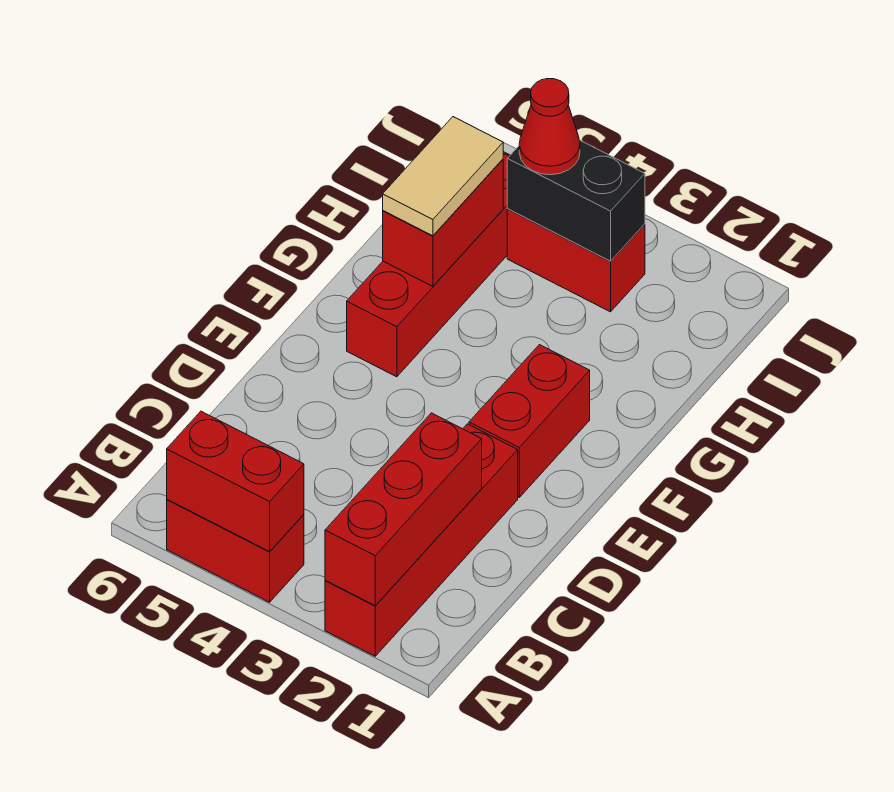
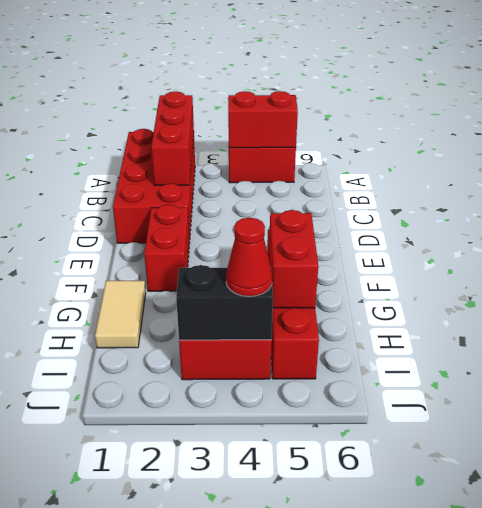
red 1x4 brick [325,424,518,656] -> red 2x4 brick [113,129,195,243]
tan 1x2 tile [383,117,503,236] -> tan 1x2 tile moved to [95,281,146,348]

